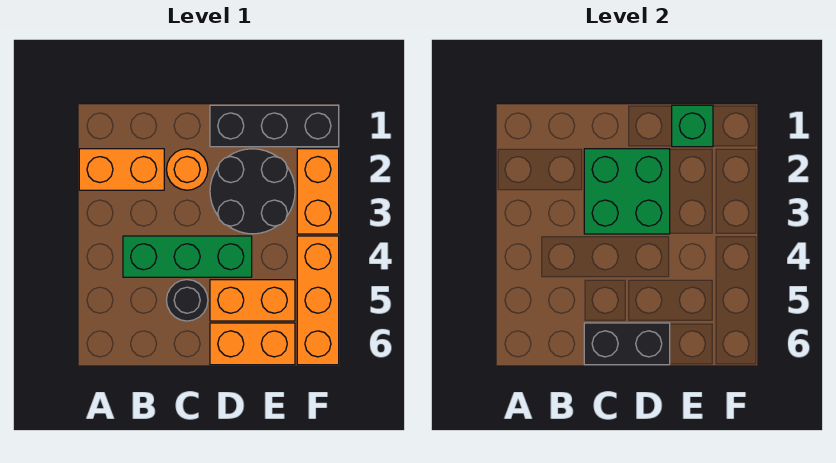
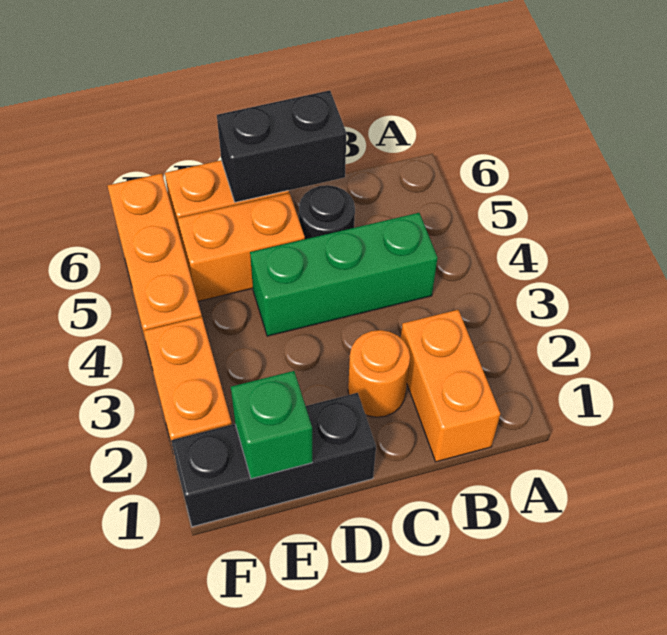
orange 1x2 brick [79,149,164,190] -> orange 1x2 brick turned to [401,310,500,462]
green 2x2 brick [584,149,670,234] -> none
black 2x2 round brick [210,149,295,234] -> none

